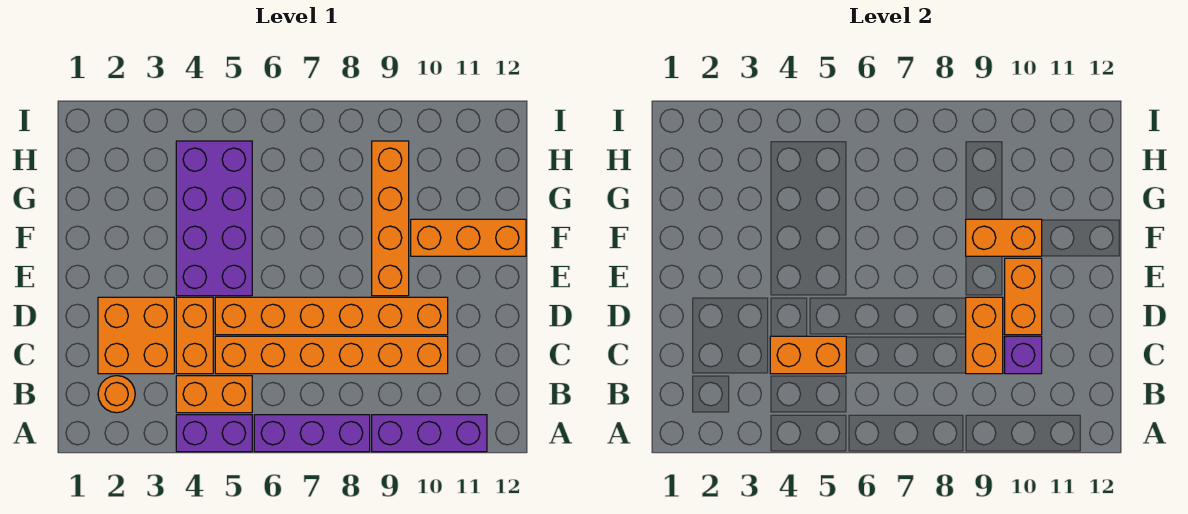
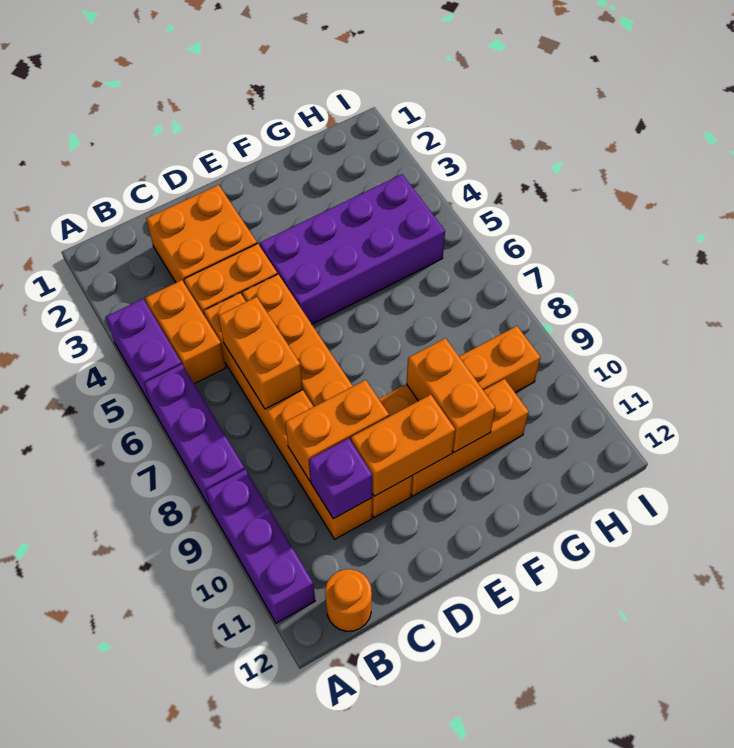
orange 1x1 round brick [98,376,135,413] -> orange 1x1 round brick moved to [325,569,372,631]
orange 1x2 brick [770,336,846,374] -> orange 1x2 brick moved to [218,297,303,409]
orange 1x3 brick [411,219,526,256] -> orange 1x3 brick turned to [411,379,529,496]

